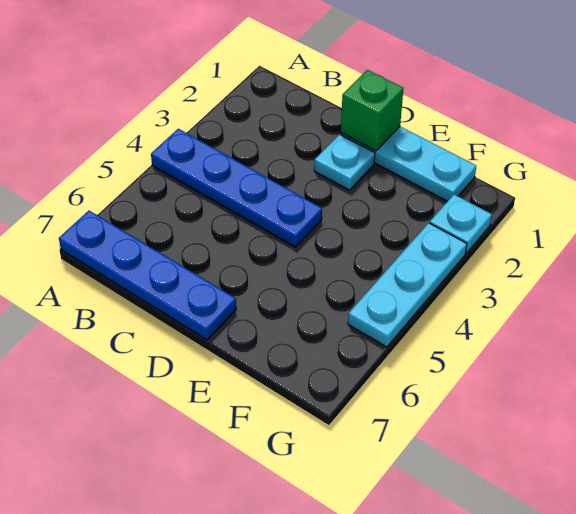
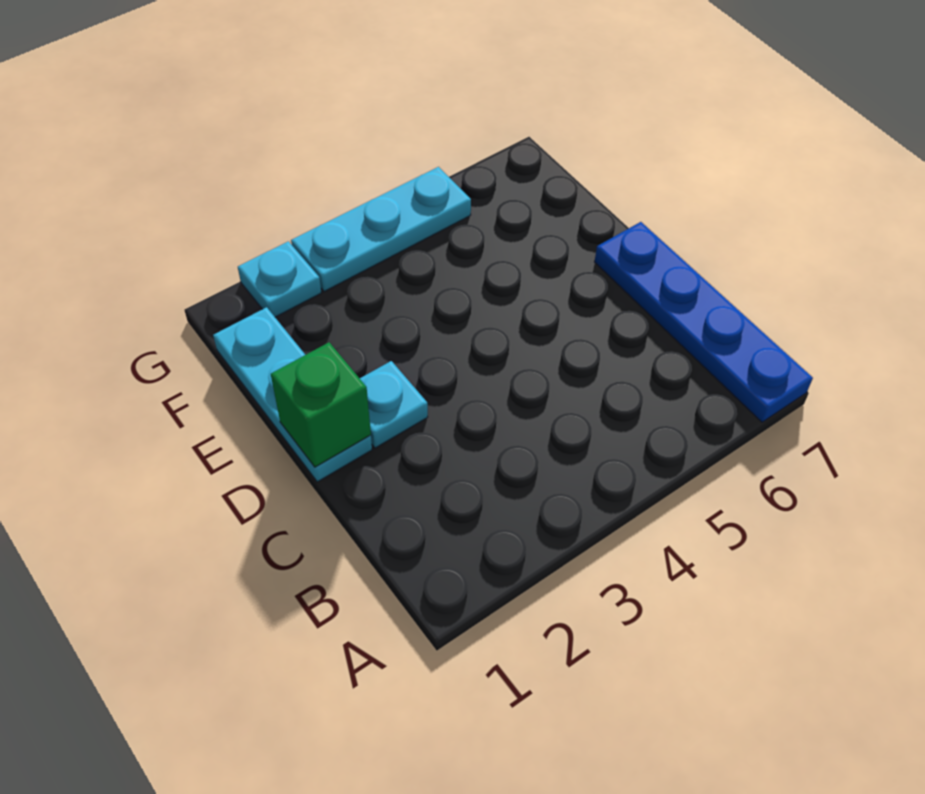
blue 1x4 plate [151,129,322,247] -> none

